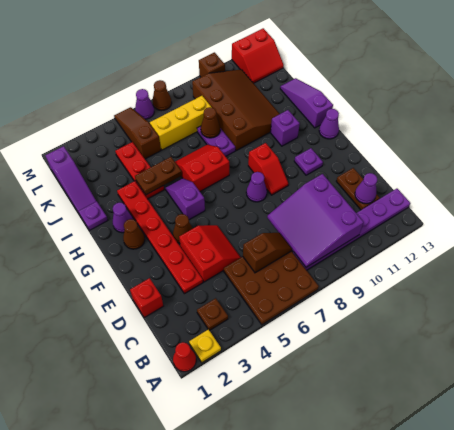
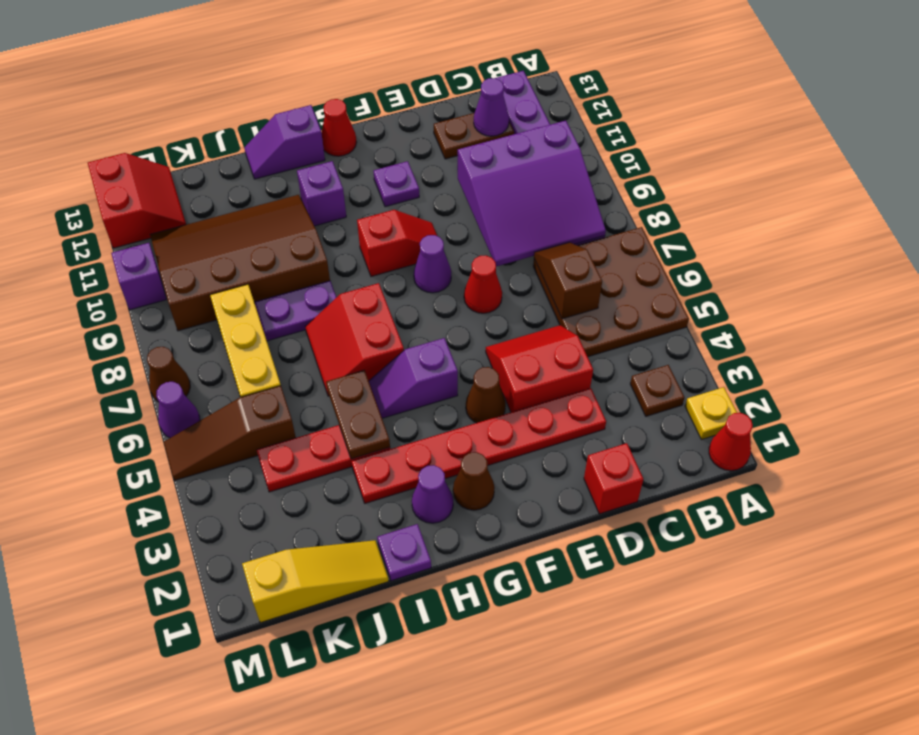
none -> red 1x1 cone [464,256,502,313]
purple 1x1 cone [319,109,339,139] -> red 1x1 cone [322,99,357,156]
purple 1x3 slope [280,78,333,128] -> purple 1x2 slope [244,105,325,179]
purple 1x3 slope [45,146,96,213] -> yellow 1x3 slope [242,540,389,623]
brown 1x1 cone [201,107,220,138] -> none
brown 1x1 brick [199,52,225,77] -> purple 1x1 brick [111,243,167,310]

